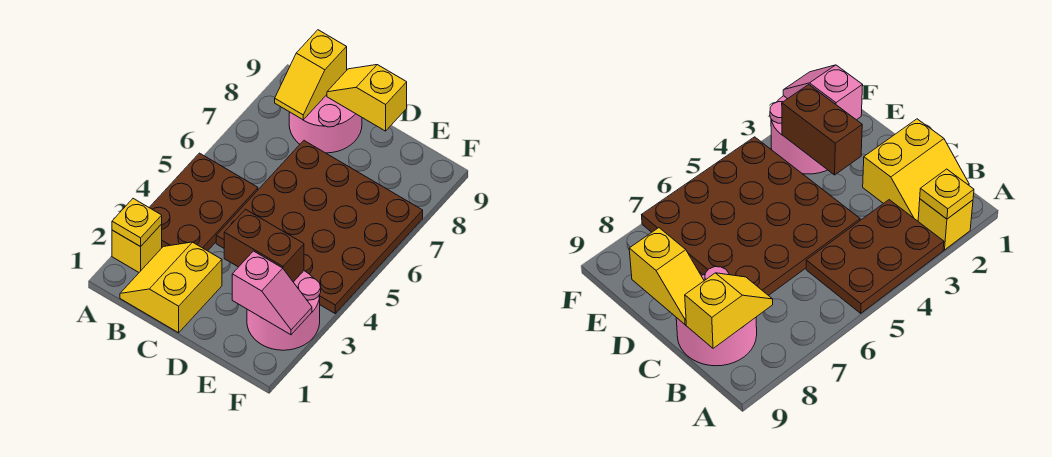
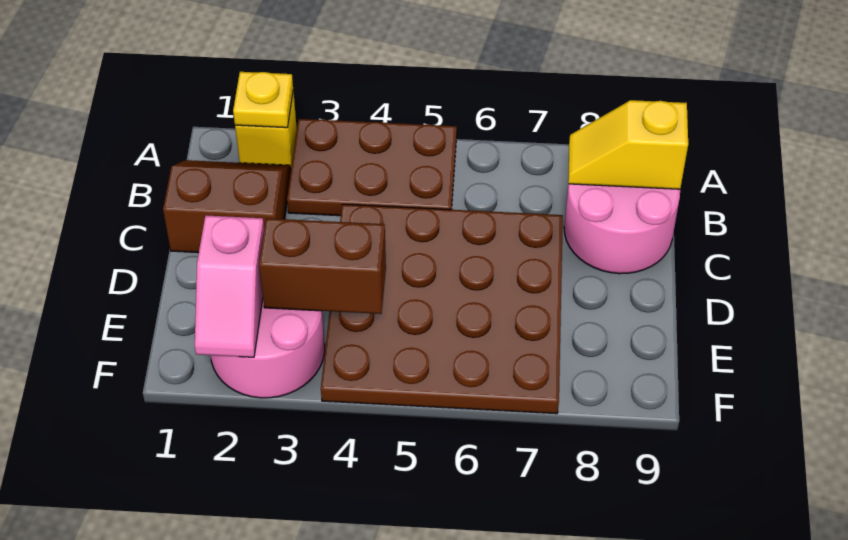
yellow 2x2 slope [120,242,222,333] -> brown 2x2 slope [163,160,291,253]
yellow 1x2 slope [327,65,407,131] -> none
brown 1x2 brick [224,209,304,282] -> brown 1x2 brick turned to [259,218,386,314]

